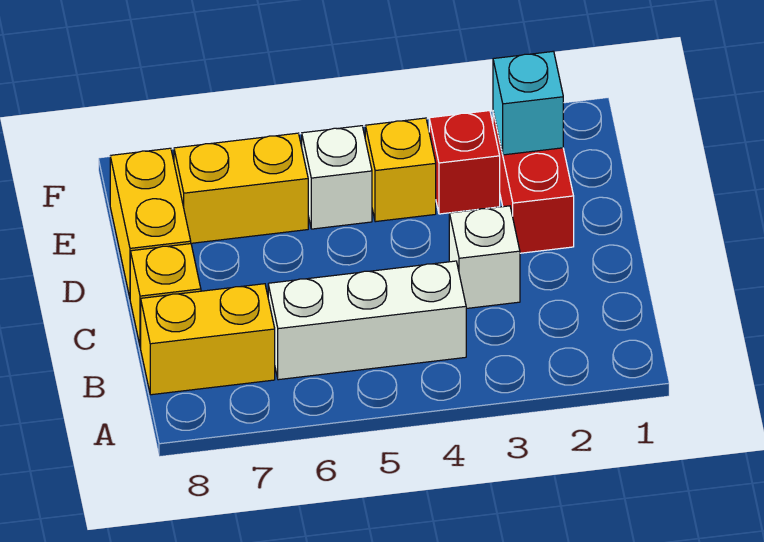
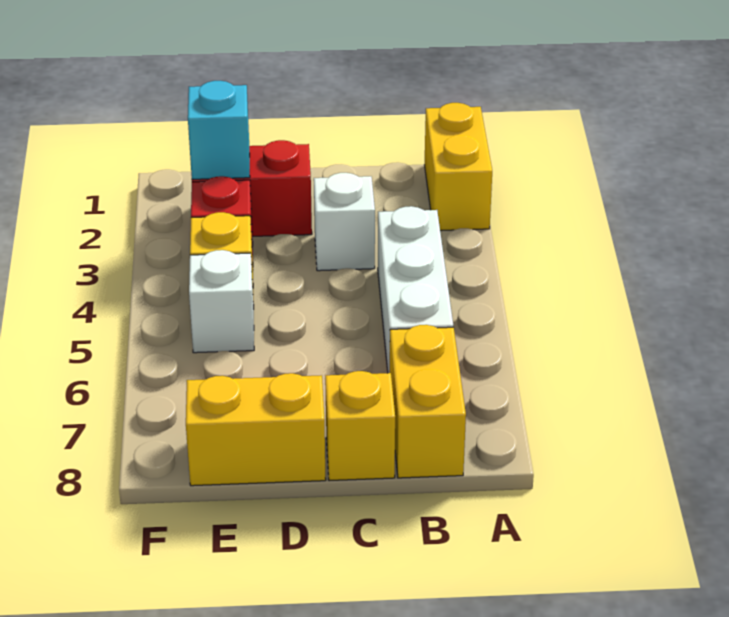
yellow 1x2 brick [174,133,308,243] -> yellow 1x2 brick moved to [425,103,492,231]

